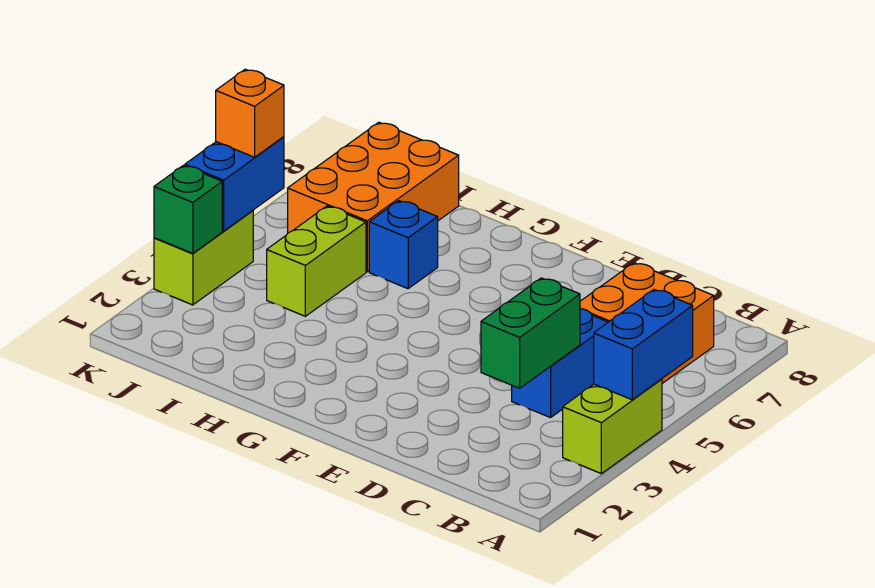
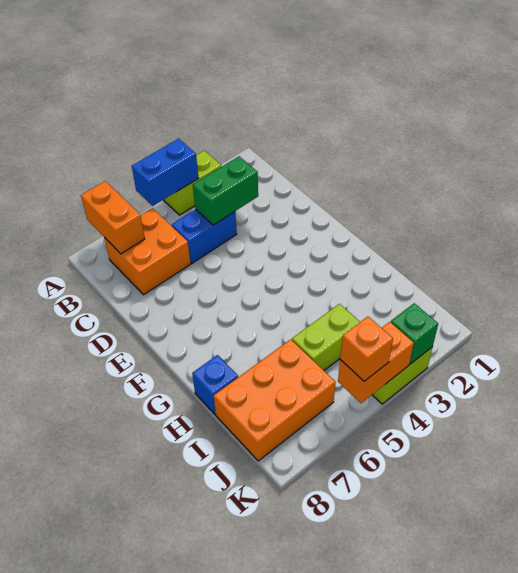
none -> orange 1x2 brick [81,181,145,254]
blue 1x1 brick [369,201,438,289] -> blue 1x1 brick moved to [192,355,238,414]
blue 1x2 brick [185,137,284,231] -> orange 1x2 brick [338,322,414,403]

